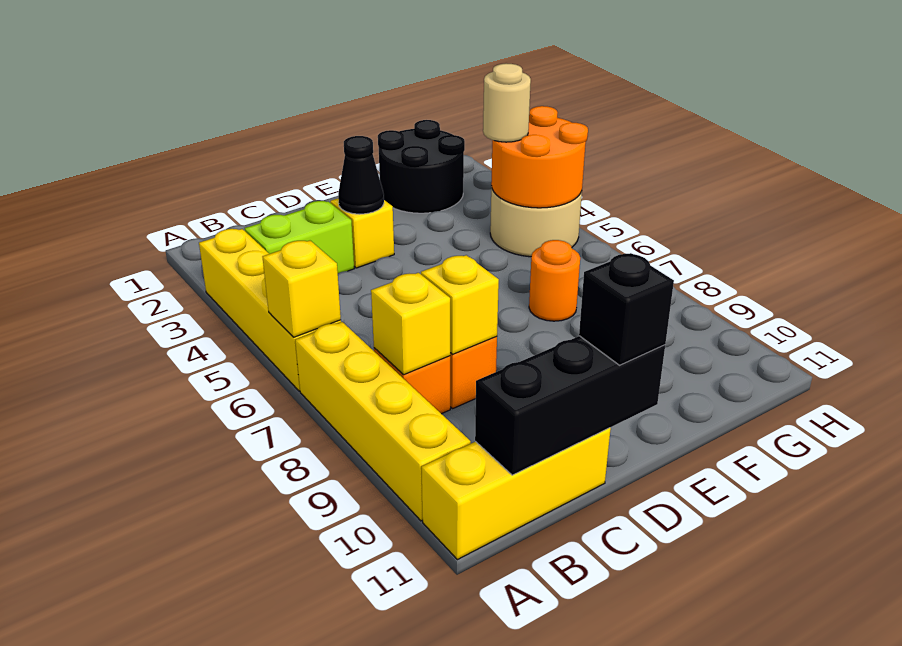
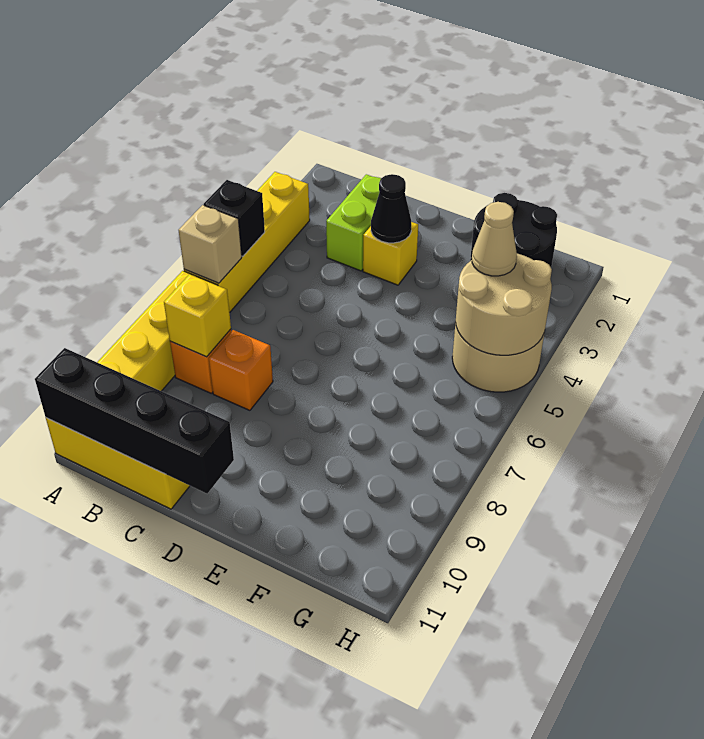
yellow 1x1 brick [263,241,341,337] -> tan 1x1 brick [179,205,242,283]
lime 1x2 brick [244,201,354,273] -> lime 1x2 brick turned to [326,174,381,271]
black 1x3 brick [475,336,665,475] -> black 1x4 brick [35,348,234,493]
yellow 1x1 brick [421,255,499,355] -> none
black 1x1 brick [579,253,674,365] -> black 1x1 brick moved to [204,180,265,256]
orange 1x1 round brick [529,240,580,321] -> none
orange 2x2 round brick [491,106,588,208] -> tan 2x2 round brick [456,254,552,355]
tan 1x1 round brick [483,63,531,142] -> tan 1x1 cone [472,202,517,276]

